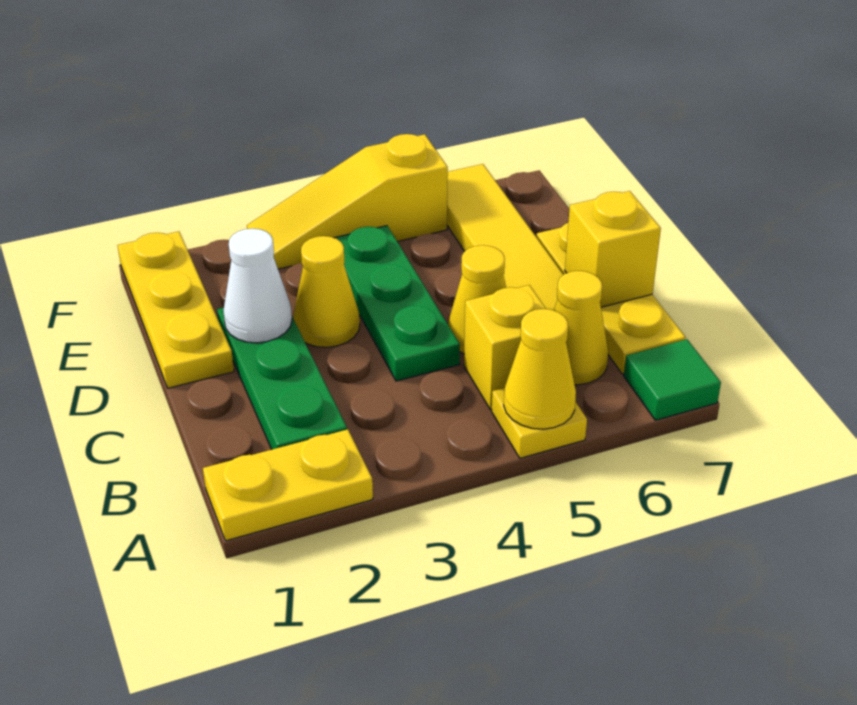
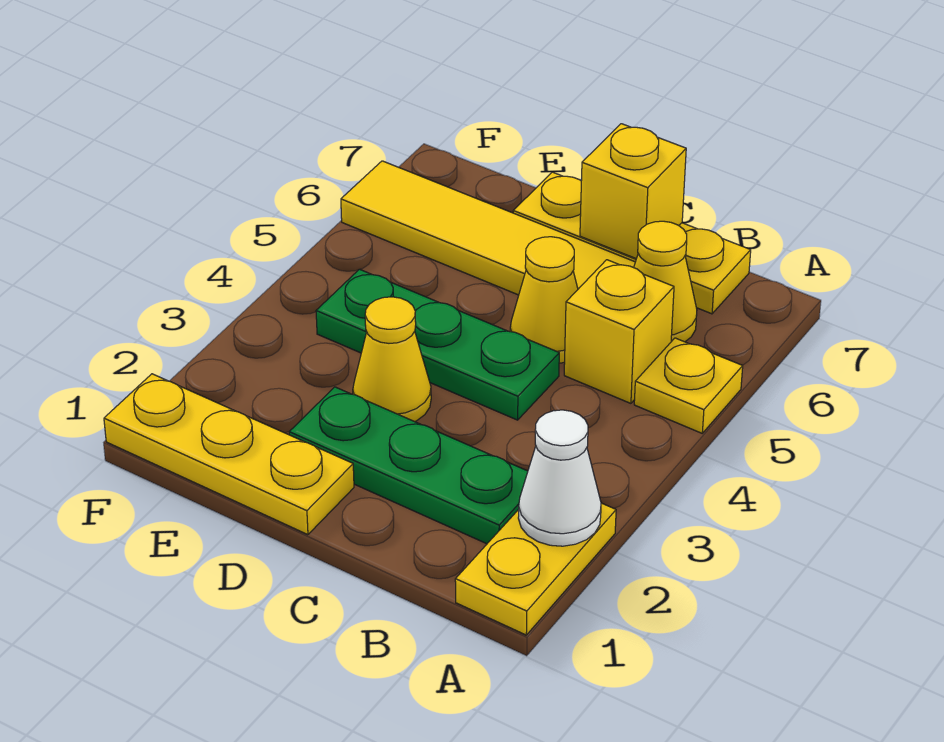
yellow 1x1 cone [504,309,576,429] -> none
green 1x1 tile [624,339,721,420] -> none
white 1x1 cone [223,229,292,343] -> white 1x1 cone moved to [518,410,601,546]
yellow 1x3 slope [247,134,448,269] -> none

